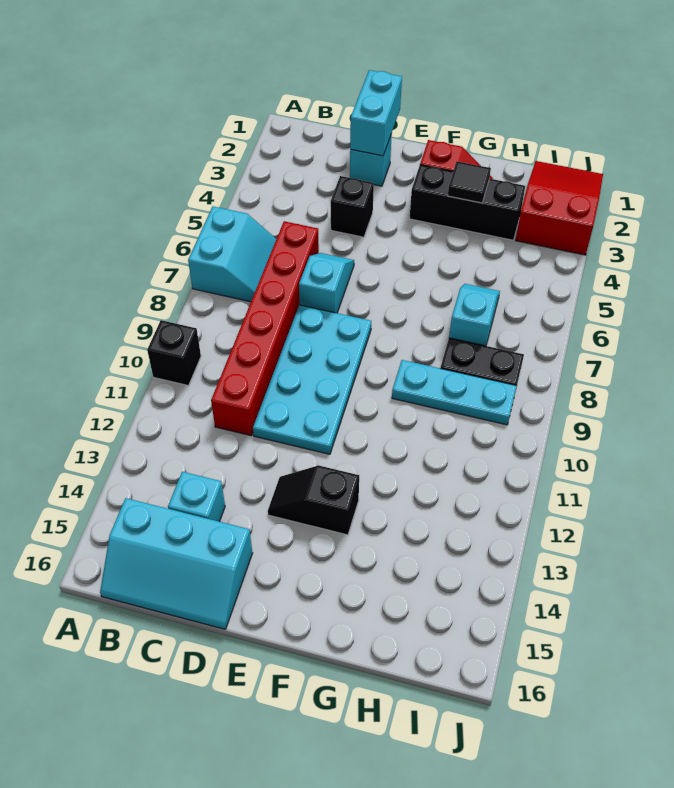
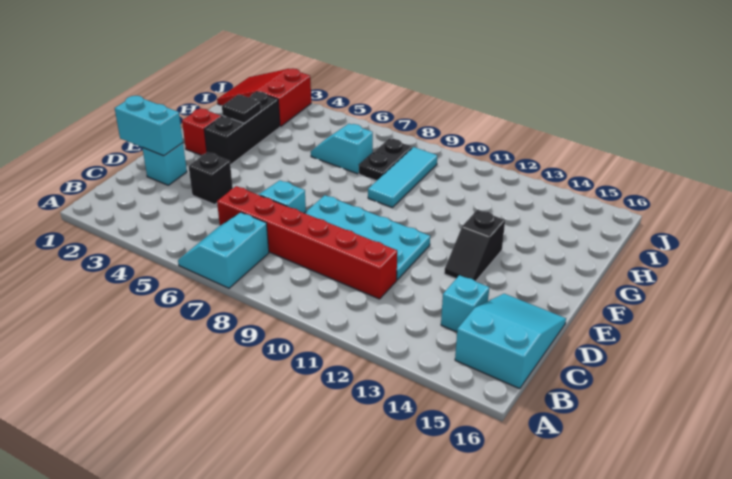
cyan 2x2 slope [188,206,276,302] -> cyan 2x2 slope turned to [178,212,269,288]
black 1x1 brick [147,320,201,386] -> none
cyan 2x3 slope [100,498,253,629] -> cyan 2x3 slope turned to [455,294,566,389]
cyan 1x3 plate [392,360,517,425] -> cyan 1x3 tile [368,147,437,208]

